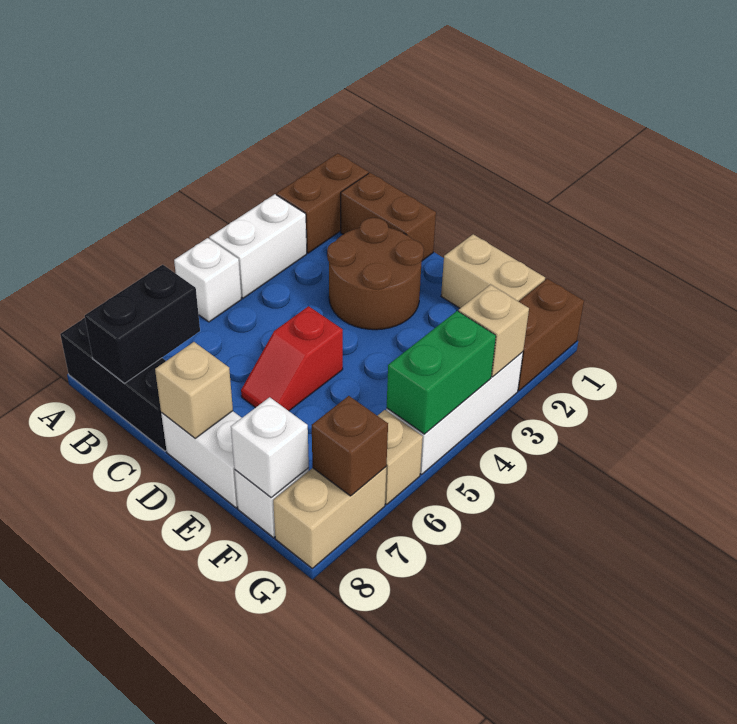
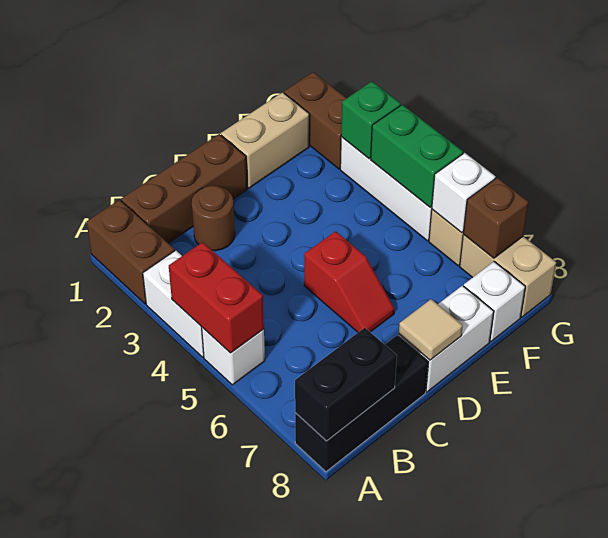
none -> red 1x2 brick [169,242,264,353]
brown 1x2 brick [341,173,436,261] -> brown 1x3 brick [121,134,247,243]
black 1x2 brick [85,265,200,383] -> black 1x2 brick turned to [295,328,397,441]
brown 2x2 round brick [327,218,424,330] -> brown 1x1 round brick [192,186,235,251]
tan 1x1 brick [155,342,233,438] -> tan 1x1 tile [399,299,463,360]
white 1x1 brick [231,397,309,497] -> white 1x1 brick moved to [432,153,495,233]
tan 1x1 brick [459,284,529,377] -> green 1x1 brick [341,82,401,159]

